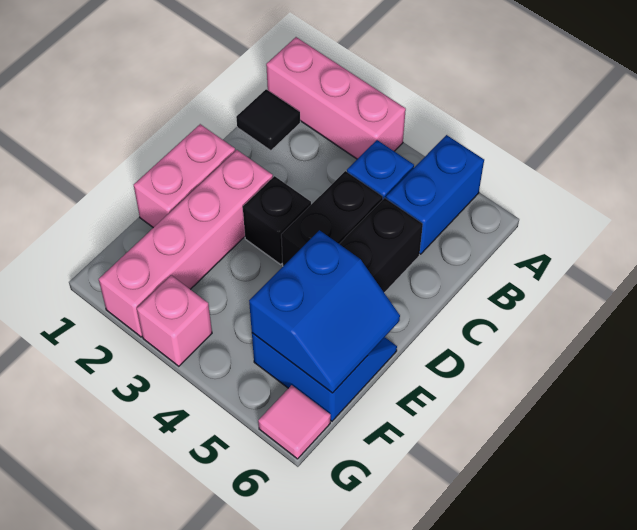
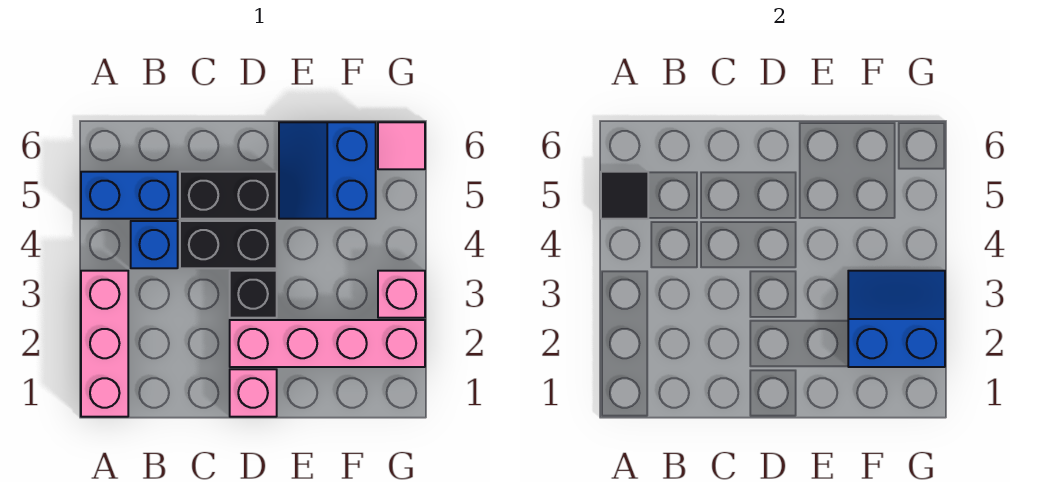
black 1x1 tile [236,89,300,151] -> black 1x1 tile moved to [601,172,648,219]
pink 1x2 brick [134,124,235,228] -> pink 1x1 brick [230,369,277,417]
blue 2x2 slope [249,230,400,393] -> blue 2x2 slope moved to [848,271,945,367]

